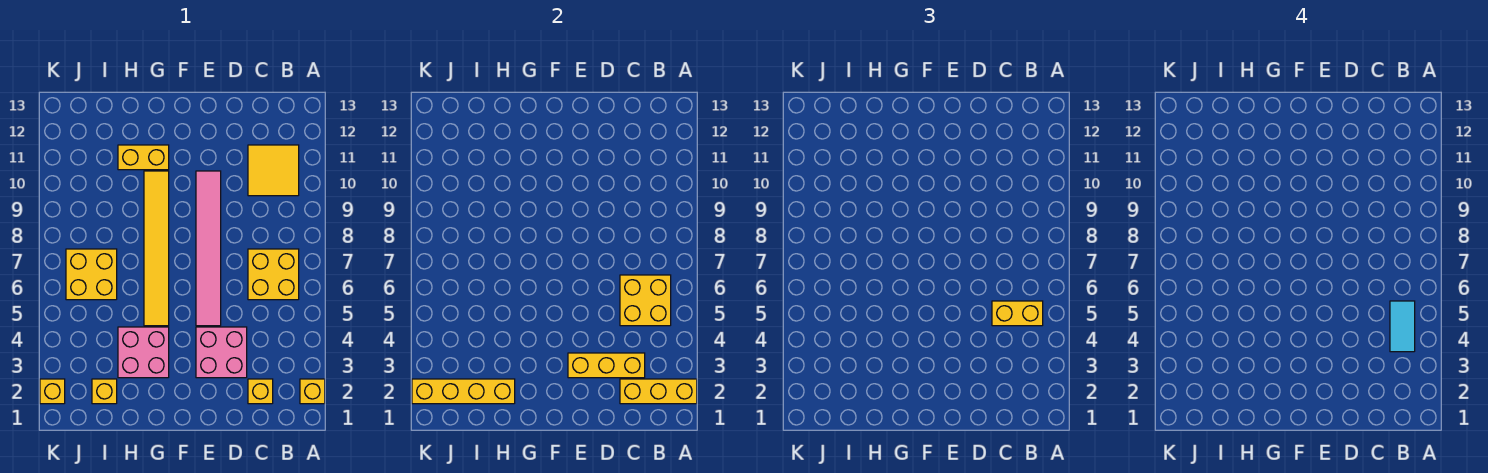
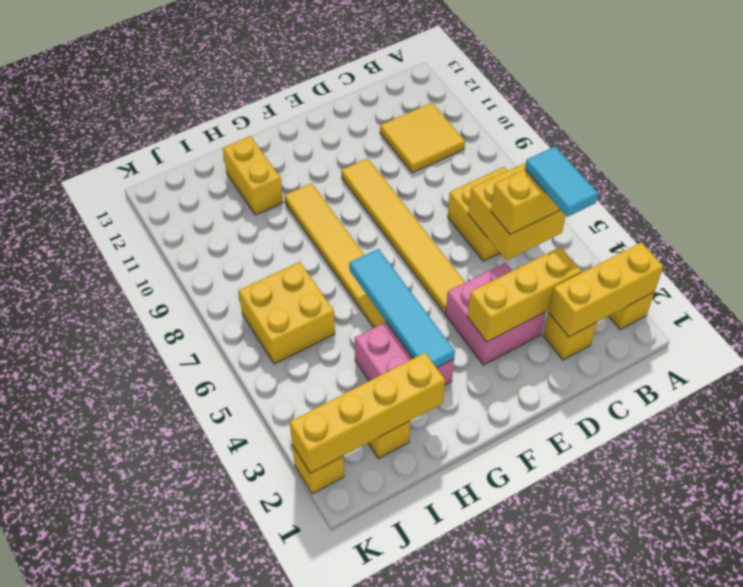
pink 1x6 tile [196,171,221,326] -> yellow 1x6 tile [341,158,465,314]
none -> cyan 1x4 tile [349,249,455,368]
yellow 1x2 brick [118,145,169,170] -> yellow 1x2 brick turned to [223,136,283,215]

